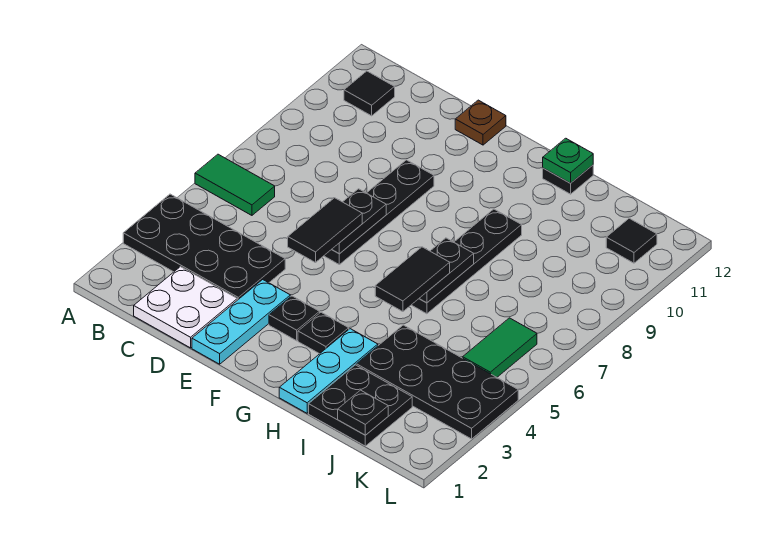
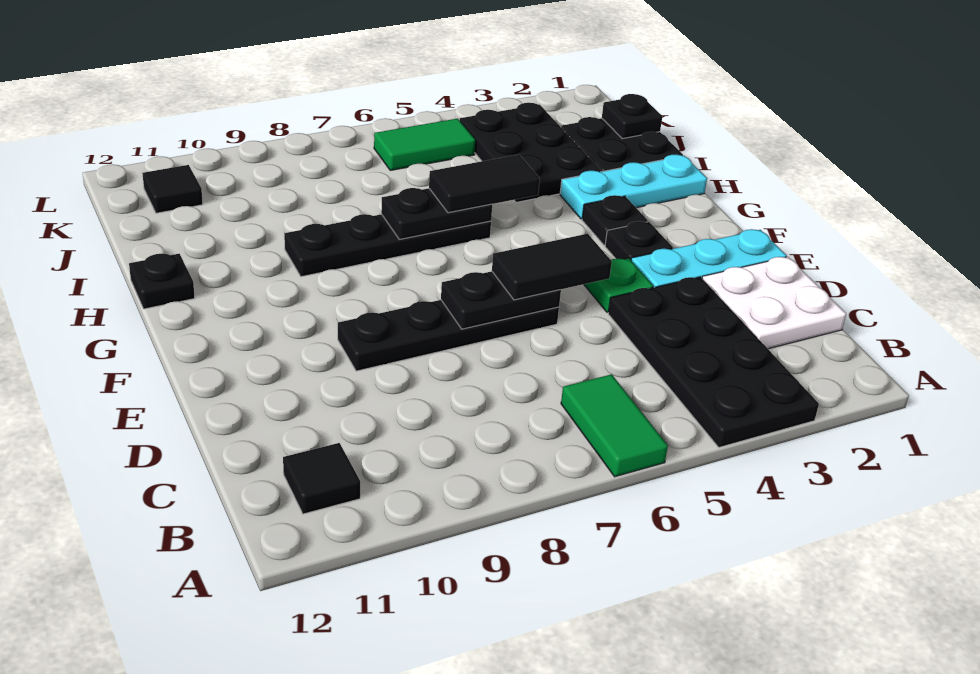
brown 1x1 plate [455,100,506,145] -> none
green 1x1 plate [543,138,593,183] -> green 1x1 plate moved to [584,259,654,312]
black 2x4 plate [356,325,518,439] -> black 2x3 plate [460,103,601,202]

